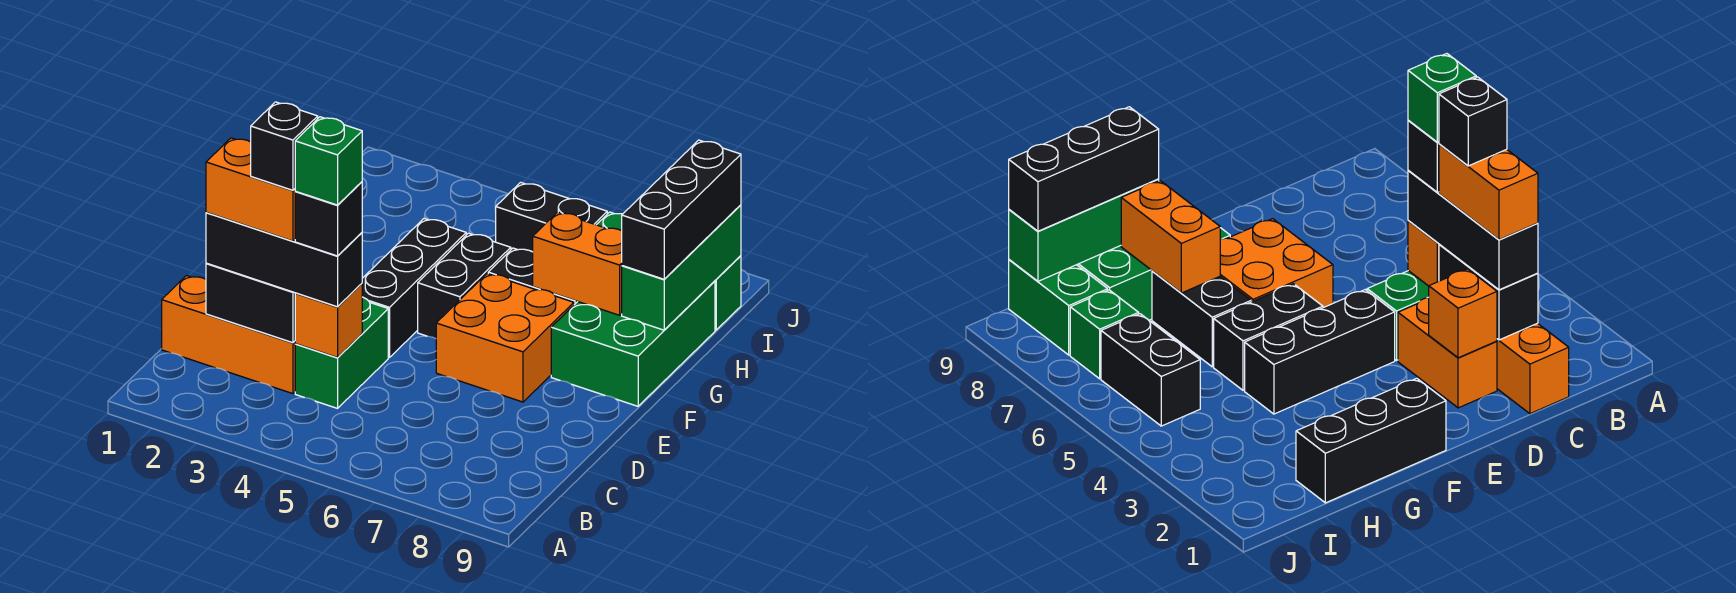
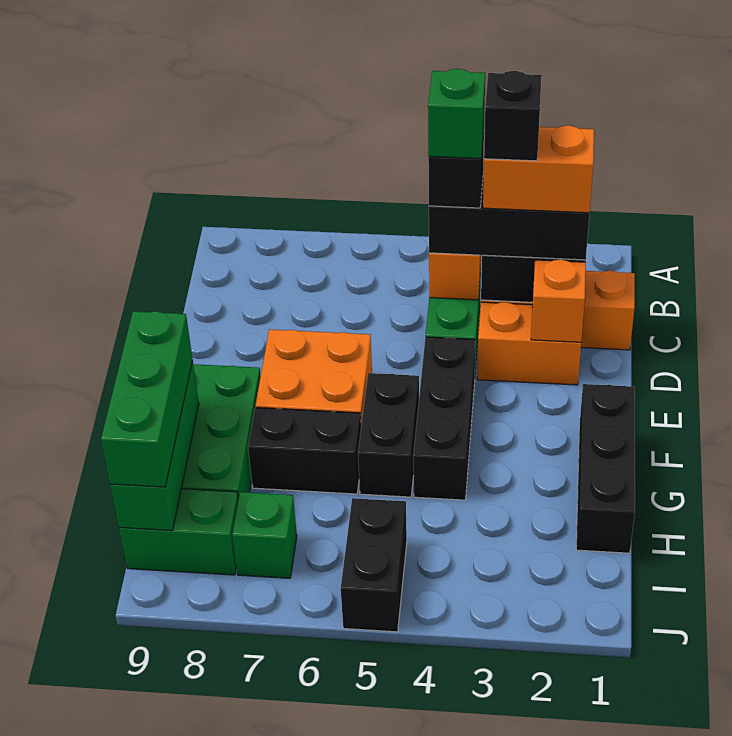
orange 1x2 brick [533,212,622,315] -> none
black 1x3 brick [622,140,741,279] -> green 1x3 brick [101,311,193,487]
black 1x2 brick [496,182,607,252] -> black 1x2 brick turned to [341,498,407,632]

